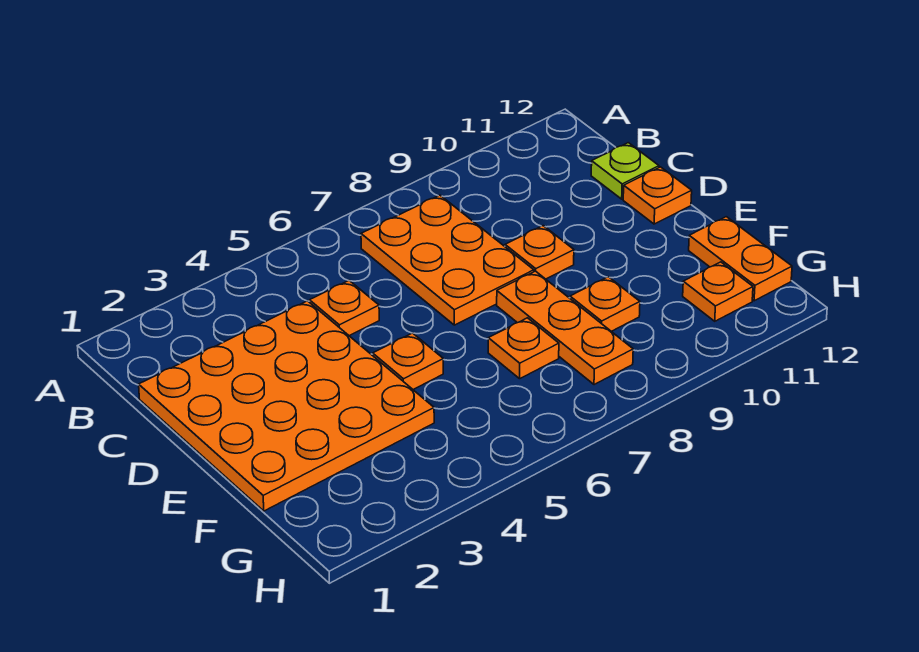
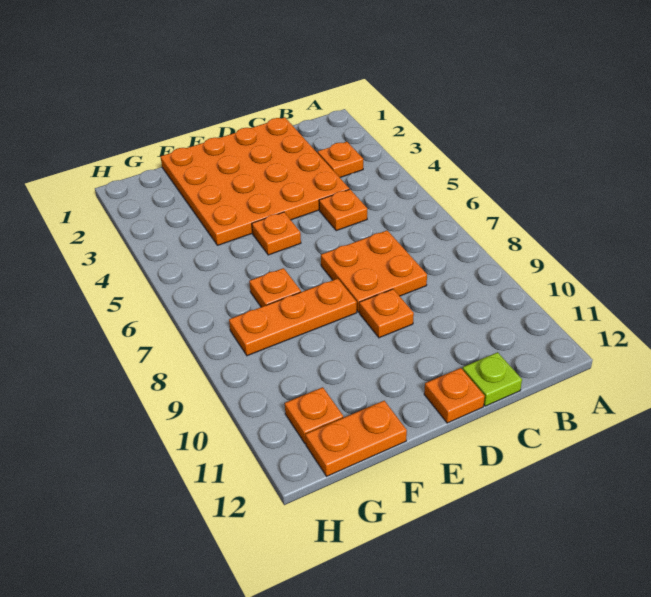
orange 2x3 plate [361,195,534,325] -> orange 2x2 plate [321,231,427,312]
orange 1x1 plate [570,277,640,331] -> orange 1x1 plate moved to [318,142,363,177]

